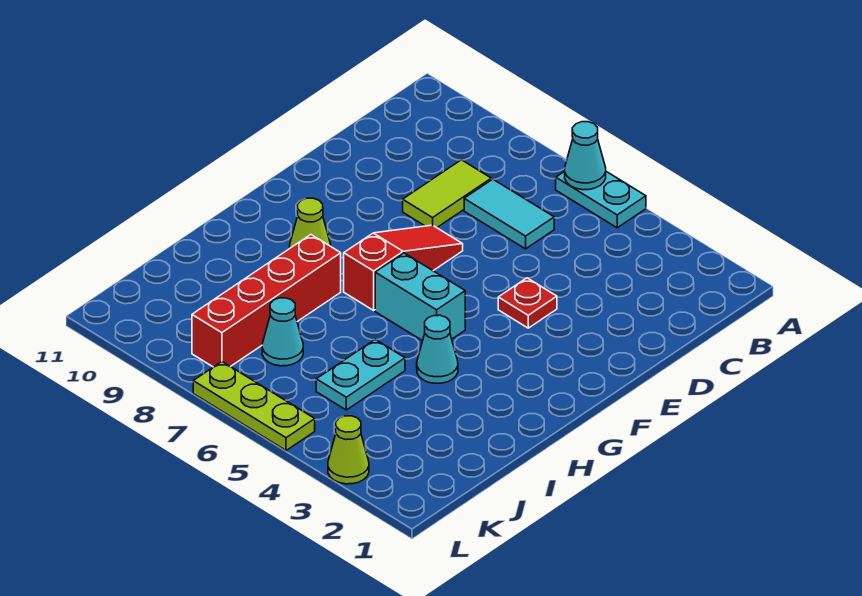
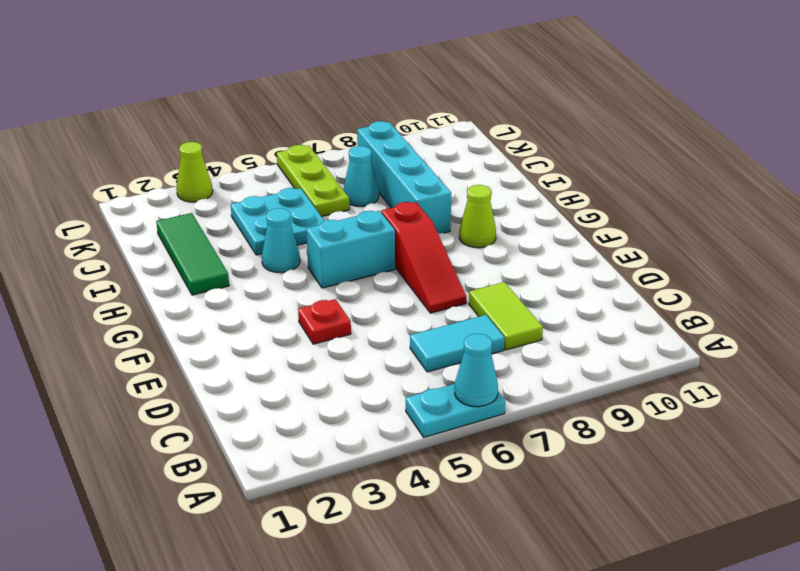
none -> green 1x3 tile [156,213,229,295]
red 1x4 brick [192,235,341,367] -> cyan 1x4 brick [357,121,451,233]
cyan 1x2 plate [316,340,405,410] -> cyan 2x2 plate [231,188,324,255]
lime 1x3 plate [193,362,315,451] -> lime 1x3 plate turned to [277,145,349,217]

